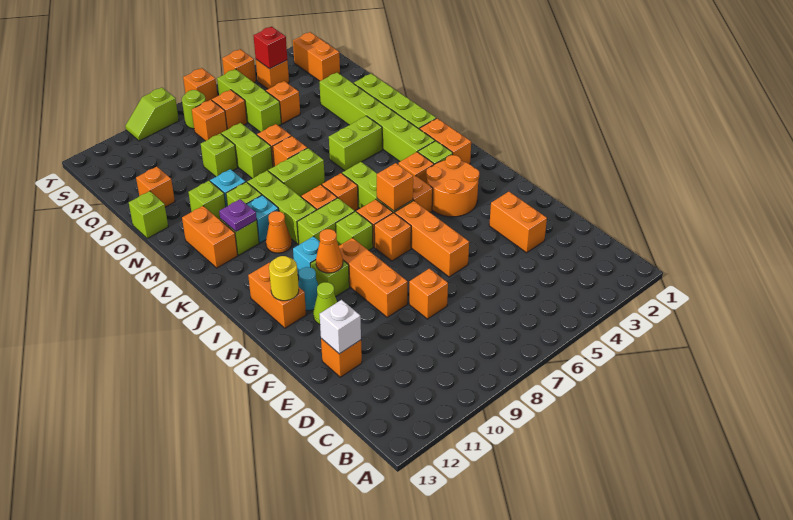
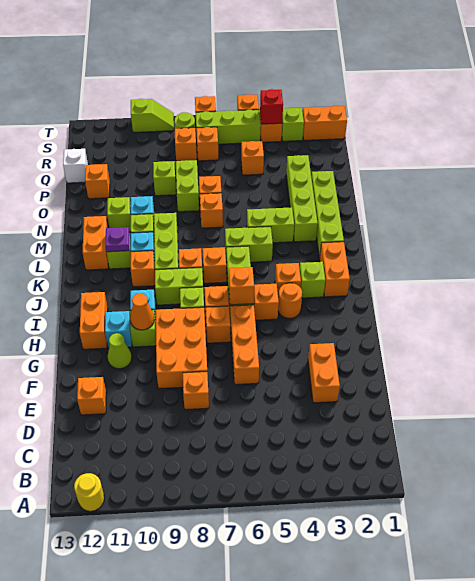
white 1x1 brick [320,300,361,354] -> white 1x1 brick moved to [63,149,88,183]
orange 1x3 brick [339,238,408,317] -> orange 2x3 brick [155,307,207,389]
orange 2x2 round brick [426,155,479,217] -> orange 1x1 round brick [278,283,302,319]
cyan 1x1 cone [298,267,318,310] -> cyan 1x1 brick [105,311,132,348]
yellow 1x1 round brick [269,256,299,301] -> yellow 1x1 round brick moved to [74,473,104,511]
lime 1x6 brick [319,72,435,161] -> lime 1x4 brick [286,155,318,242]
orange 1x1 cone [266,211,292,253] -> orange 1x1 brick [131,251,155,287]
lime 1x2 brick [268,148,325,197] -> lime 1x2 brick moved to [225,227,273,263]
lime 1x1 brick [129,191,168,238] -> lime 1x1 brick moved to [282,108,304,141]
lime 1x3 brick [217,69,281,132] -> lime 1x3 brick turned to [196,109,261,144]
orange 1x2 brick [293,32,340,81] -> orange 1x2 brick turned to [302,106,347,140]
lime 1x2 slope [125,88,179,141] -> lime 1x2 slope turned to [131,99,174,132]

